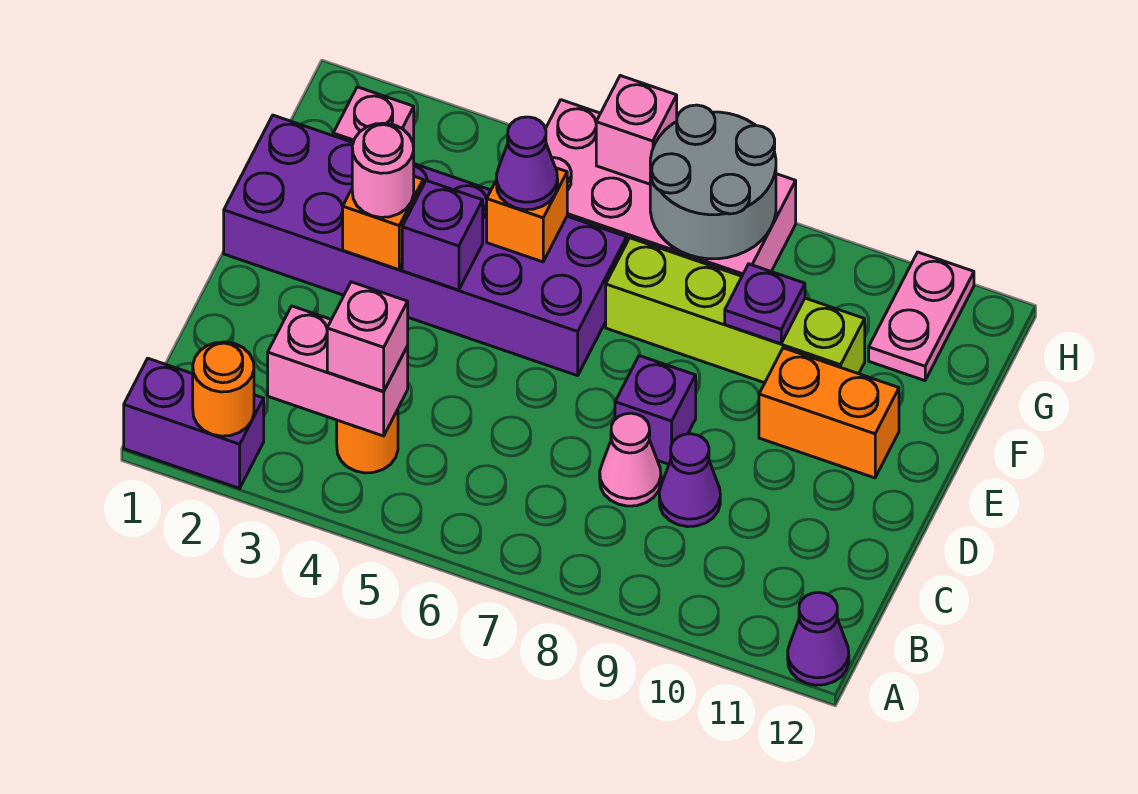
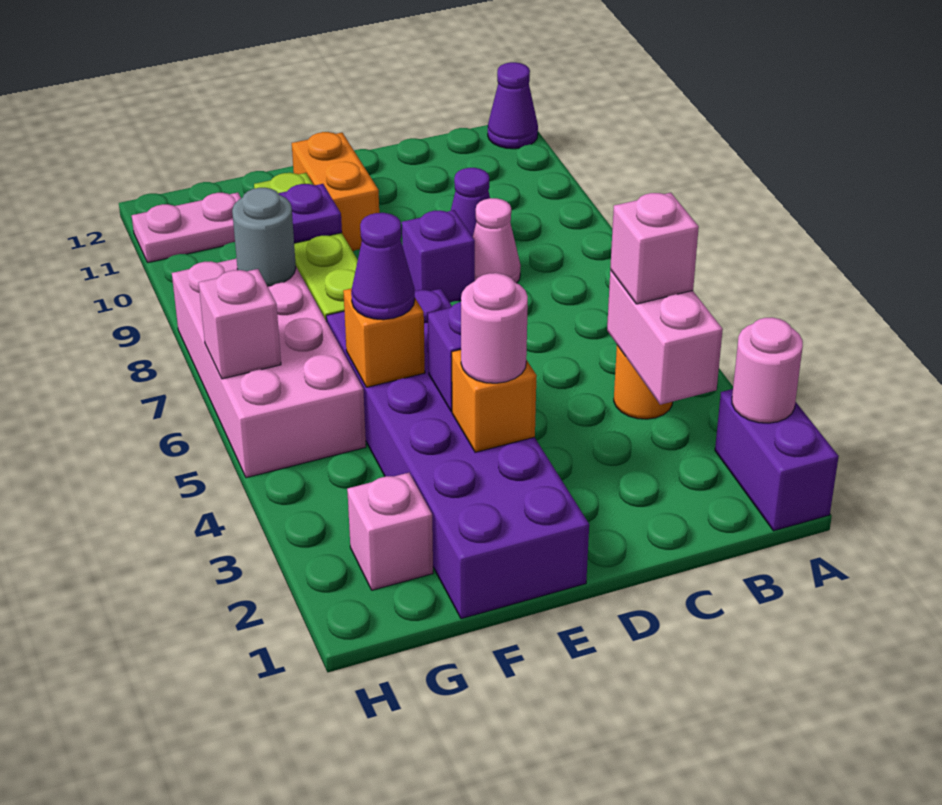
orange 1x1 round brick [193,342,254,436] -> pink 1x1 round brick [732,317,803,423]
grey 2x2 round brick [650,105,776,259] -> grey 1x1 round brick [232,188,296,286]

